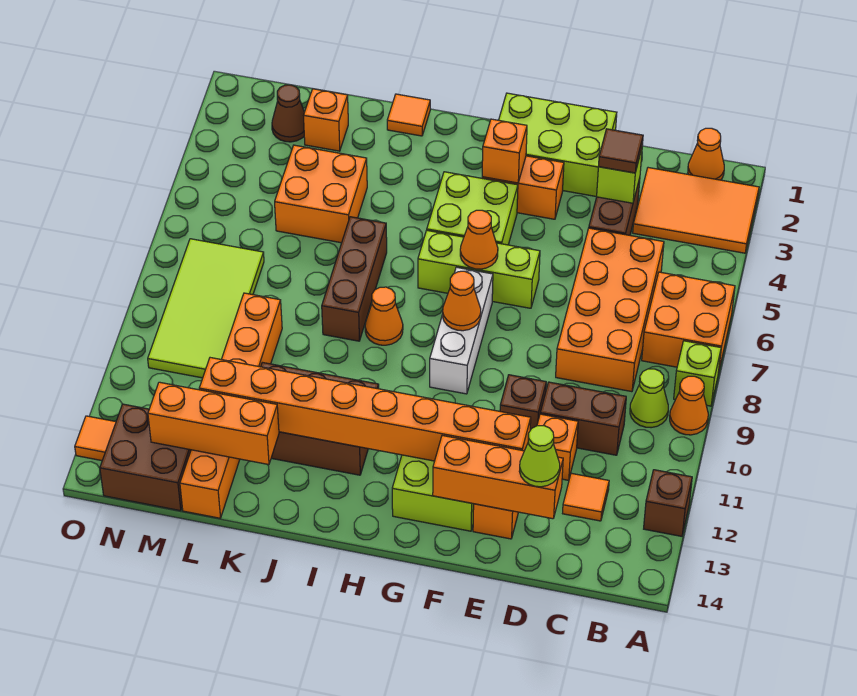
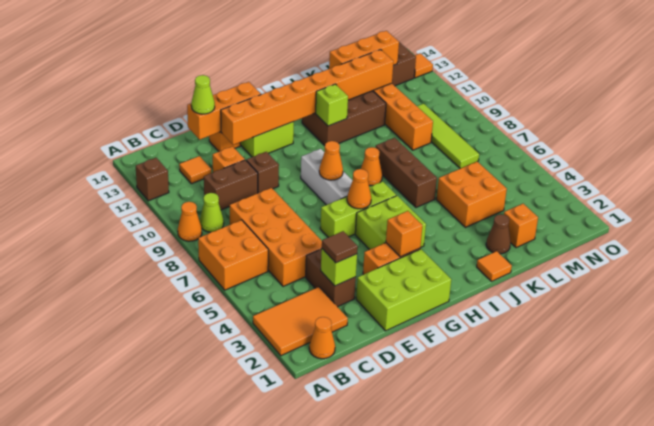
lime 1x1 brick [674,341,721,406] -> lime 1x1 brick moved to [316,84,348,126]
brown 1x1 cone [272,85,304,142] -> brown 1x1 cone moved to [486,214,511,254]
lime 2x4 tile [148,239,264,378] -> lime 1x4 tile [417,104,479,168]

